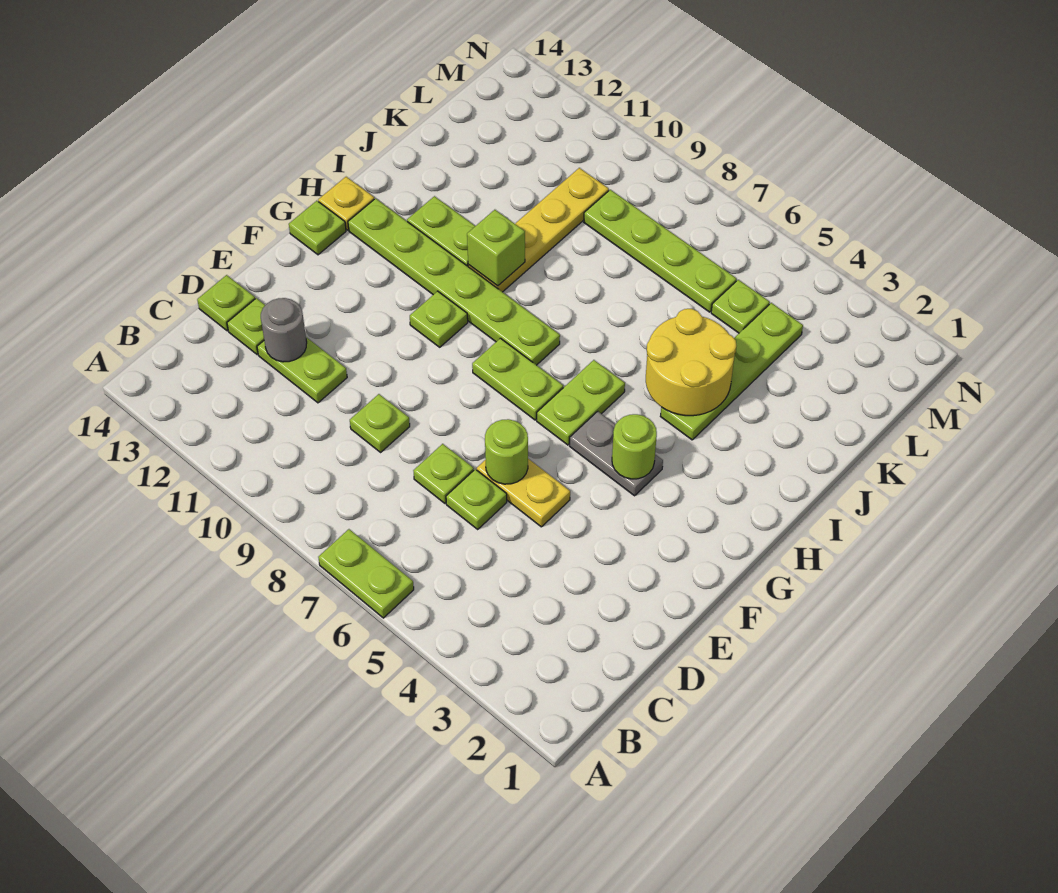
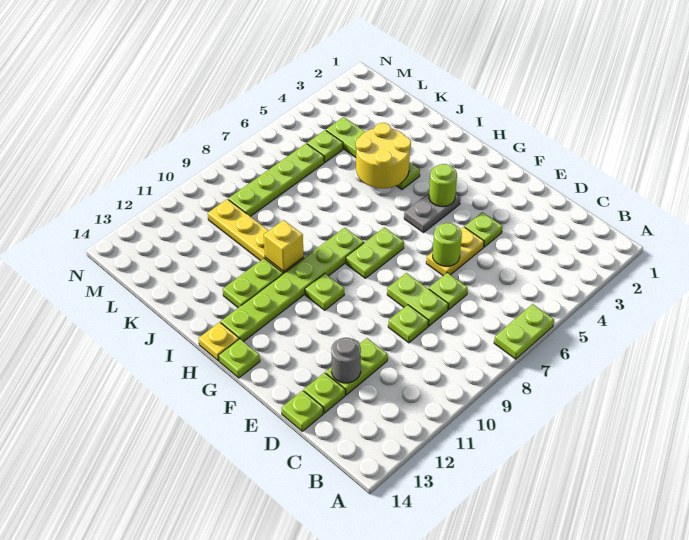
lime 1x1 plate [446,469,507,529] -> lime 1x1 plate moved to [465,212,503,247]
lime 1x2 plate [537,360,625,445] -> lime 1x2 plate moved to [387,273,448,326]
lime 1x1 brick [467,210,525,286] -> yellow 1x1 brick [264,220,304,271]

